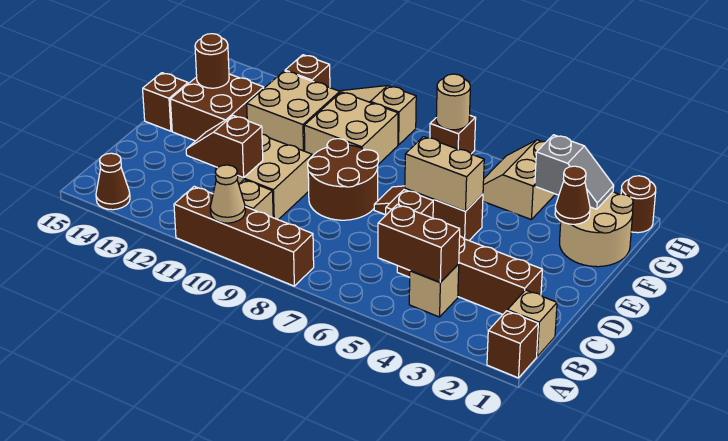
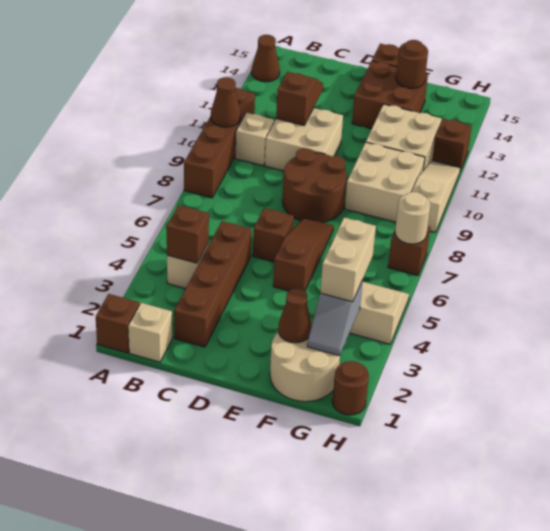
tan 1x1 cone [210,165,245,223] -> brown 1x1 cone [211,77,241,127]
brown 1x2 brick [378,205,460,282] -> brown 1x1 brick [167,205,209,263]
tan 1x2 brick [405,137,484,211] -> tan 1x2 brick moved to [320,218,376,302]

